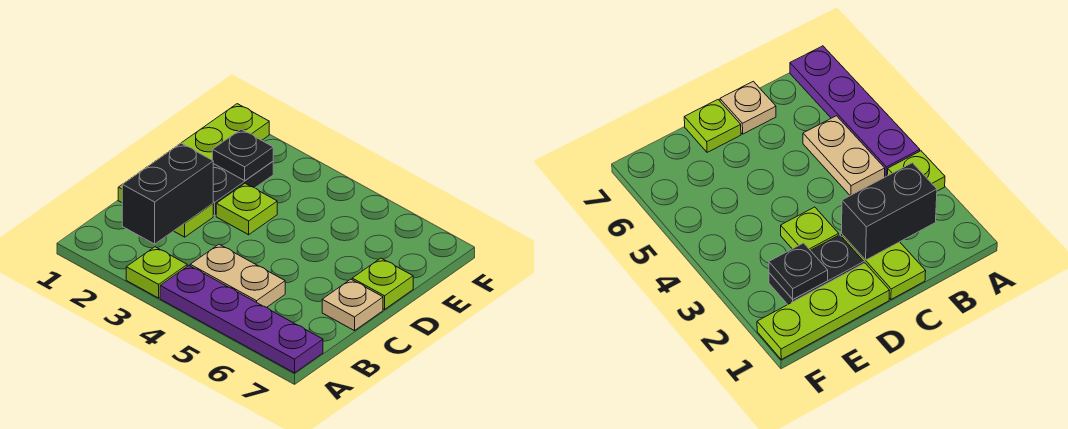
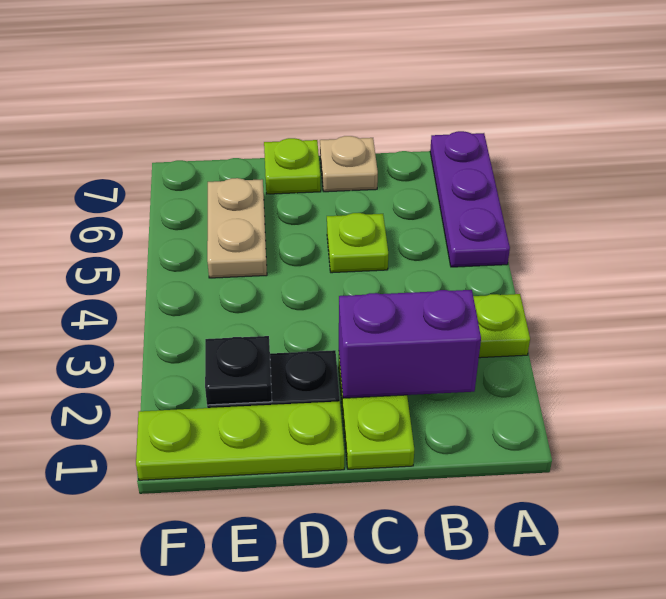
purple 1x4 plate [160,266,323,373] -> purple 1x3 plate [430,131,510,267]
black 1x2 brick [122,143,213,244] -> purple 1x2 brick [339,290,481,398]
tan 1x2 plate [190,244,285,307] -> tan 1x2 plate moved to [207,178,267,278]
lime 1x1 plate [216,183,277,235] -> lime 1x1 plate moved to [327,213,388,273]

